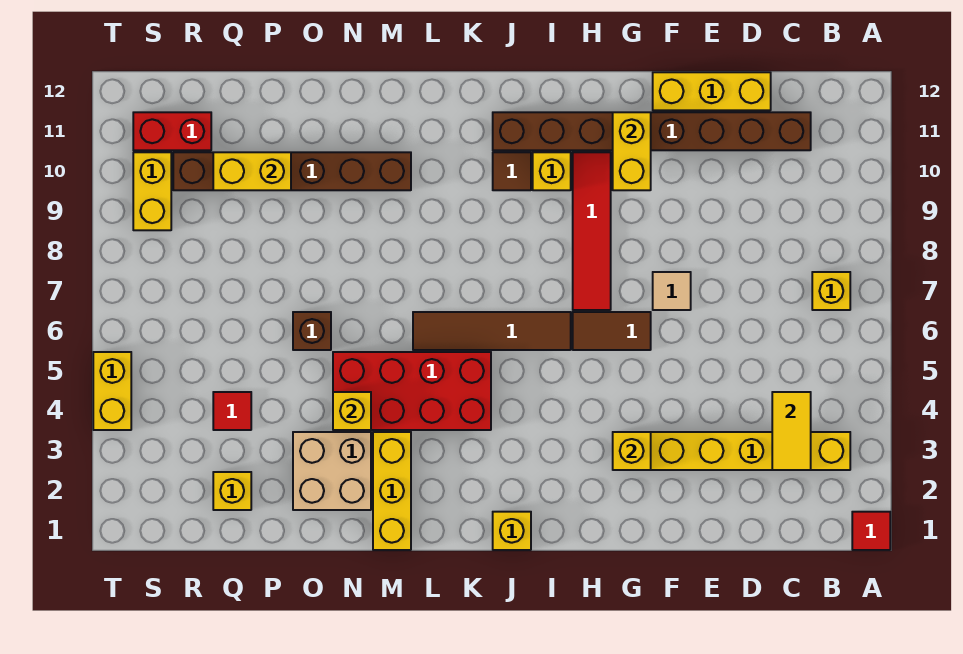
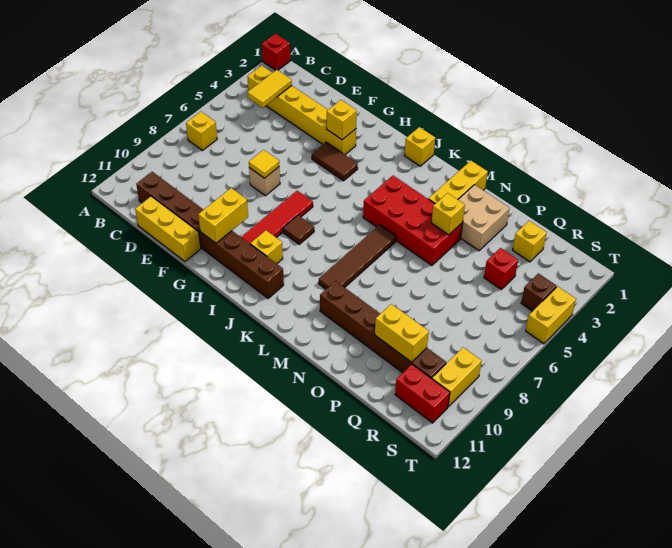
red 1x1 tile [852,512,890,550] -> red 1x1 brick [262,34,290,70]
tan 1x1 tile [653,272,691,310] -> tan 1x1 brick [249,167,280,196]
none -> yellow 1x1 tile [249,150,279,178]
brown 1x2 tile [573,312,651,350] -> brown 1x2 tile moved to [312,142,358,181]
brown 1x4 tile [413,312,571,350] -> brown 1x4 tile turned to [319,225,396,289]
brown 1x1 tile [493,152,531,190] -> brown 1x1 tile moved to [283,215,314,244]
brown 1x1 brick [293,312,331,350] -> brown 1x1 brick moved to [521,273,556,311]
red 1x1 tile [213,392,251,430] -> red 1x1 brick [484,248,518,290]

